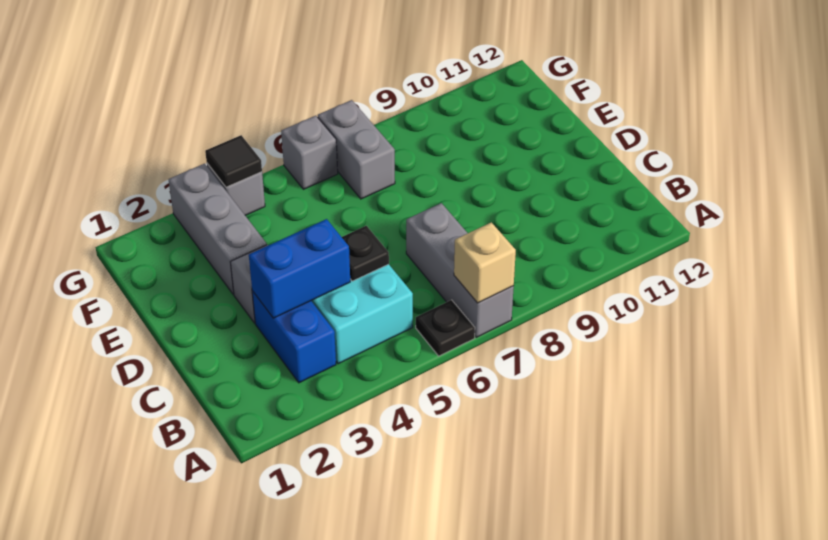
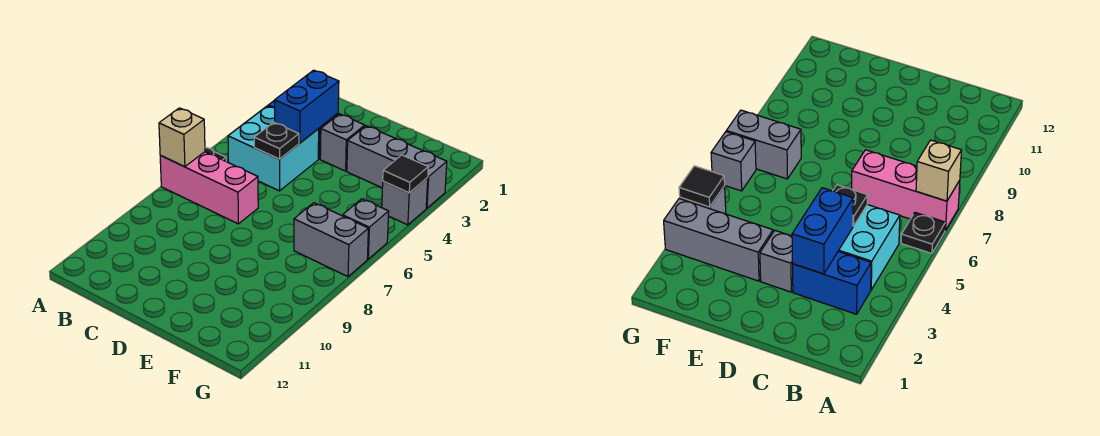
grey 1x3 brick [406,203,514,337] -> pink 1x3 brick [160,152,258,224]

